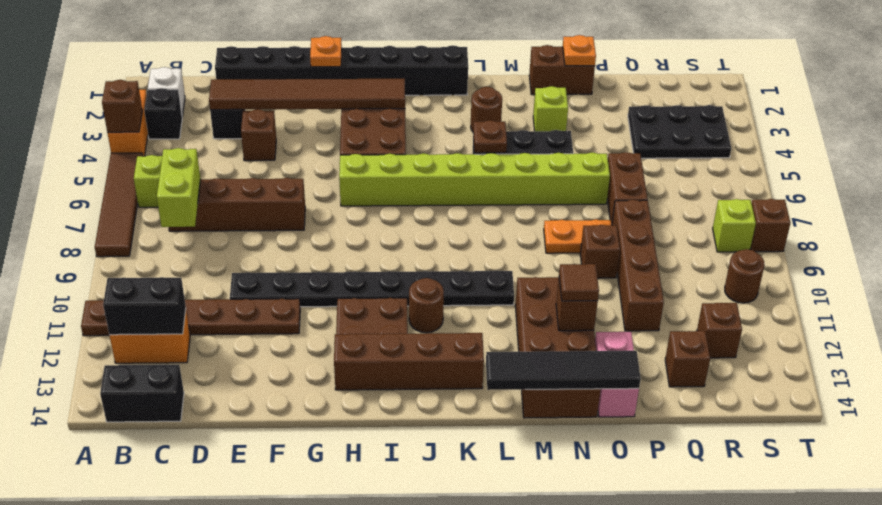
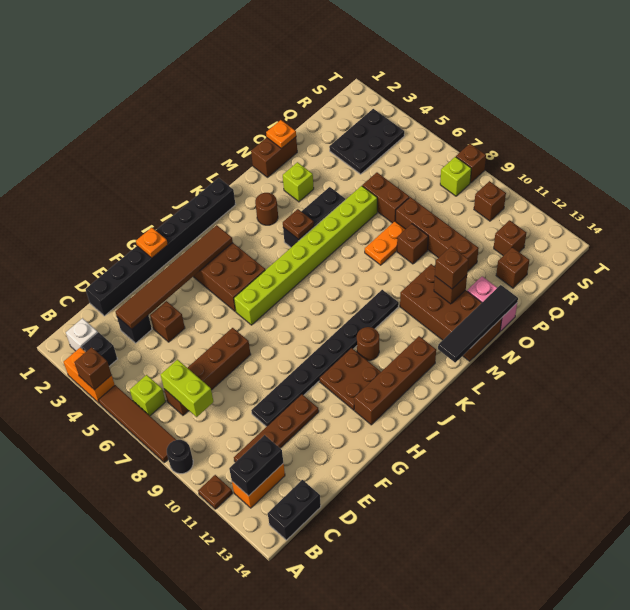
none -> black 1x1 round brick [167,440,193,474]
brown 1x1 tile [559,264,599,301] -> brown 1x1 brick [435,246,469,289]
brown 1x1 round brick [725,249,764,303] -> brown 1x1 brick [474,181,506,221]

